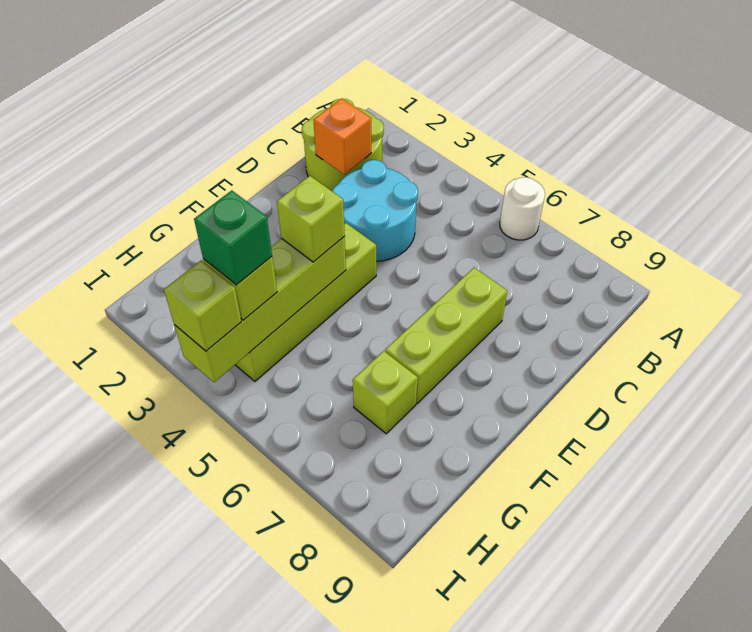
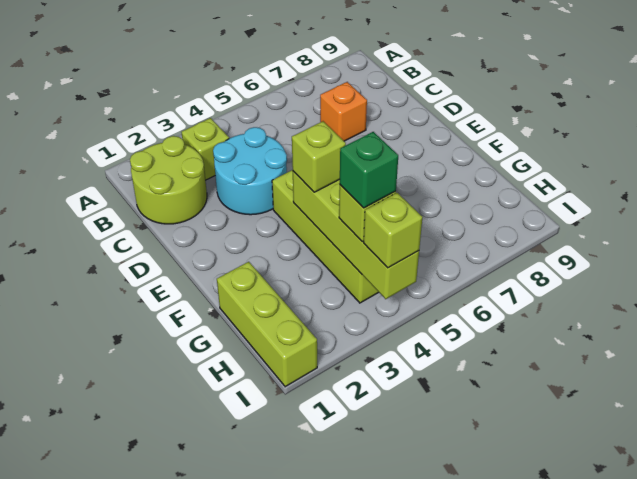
white 1x1 round brick [500,177,545,240] -> none
orange 1x1 brick [313,98,371,174] -> orange 1x1 brick moved to [320,82,367,141]
lime 1x3 brick [385,268,507,403] -> lime 1x3 brick moved to [217,262,317,387]
lime 1x1 brick [353,351,418,434] -> lime 1x1 brick moved to [181,118,229,180]

